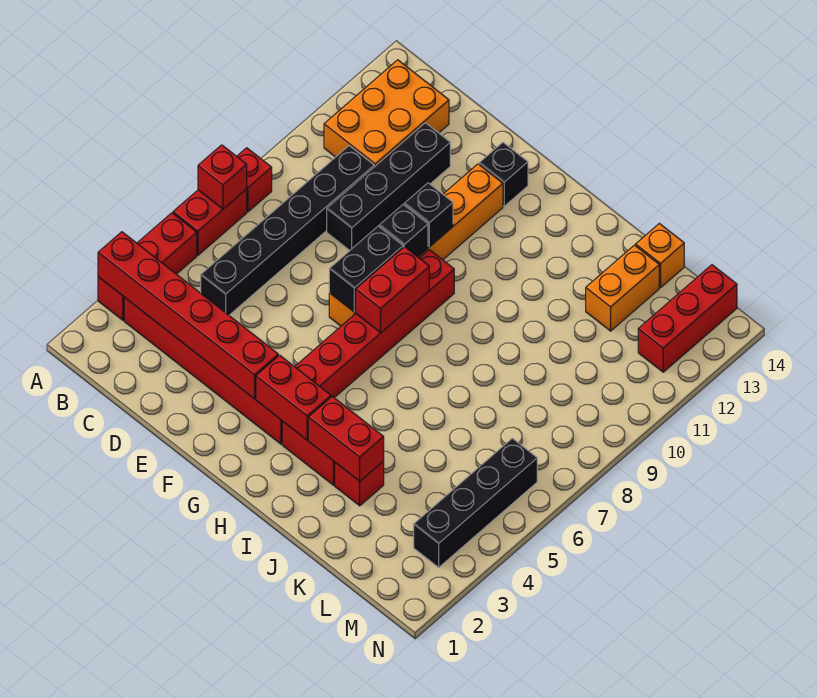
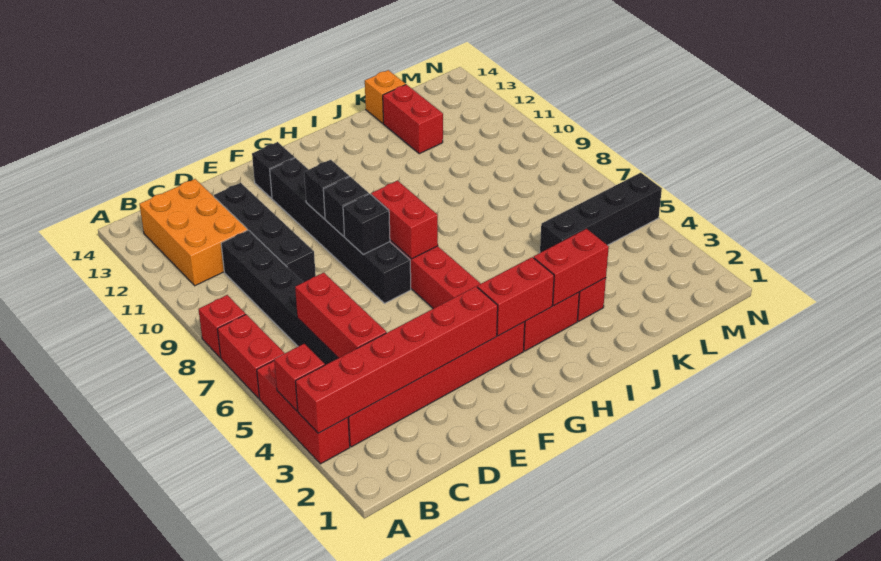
red 1x1 brick [198,145,247,209] -> red 1x1 brick moved to [274,344,325,411]
orange 1x6 brick [329,164,503,326] -> black 1x6 brick [270,158,411,303]
black 1x2 brick [329,226,403,312] -> black 1x1 brick [343,194,390,254]
orange 1x2 brick [586,245,659,331] -> red 1x2 brick [383,84,443,154]
black 1x4 brick [414,438,537,567] -> black 1x4 brick turned to [540,173,662,253]
red 1x3 brick [638,265,737,372] -> red 1x3 brick moved to [295,273,386,358]

